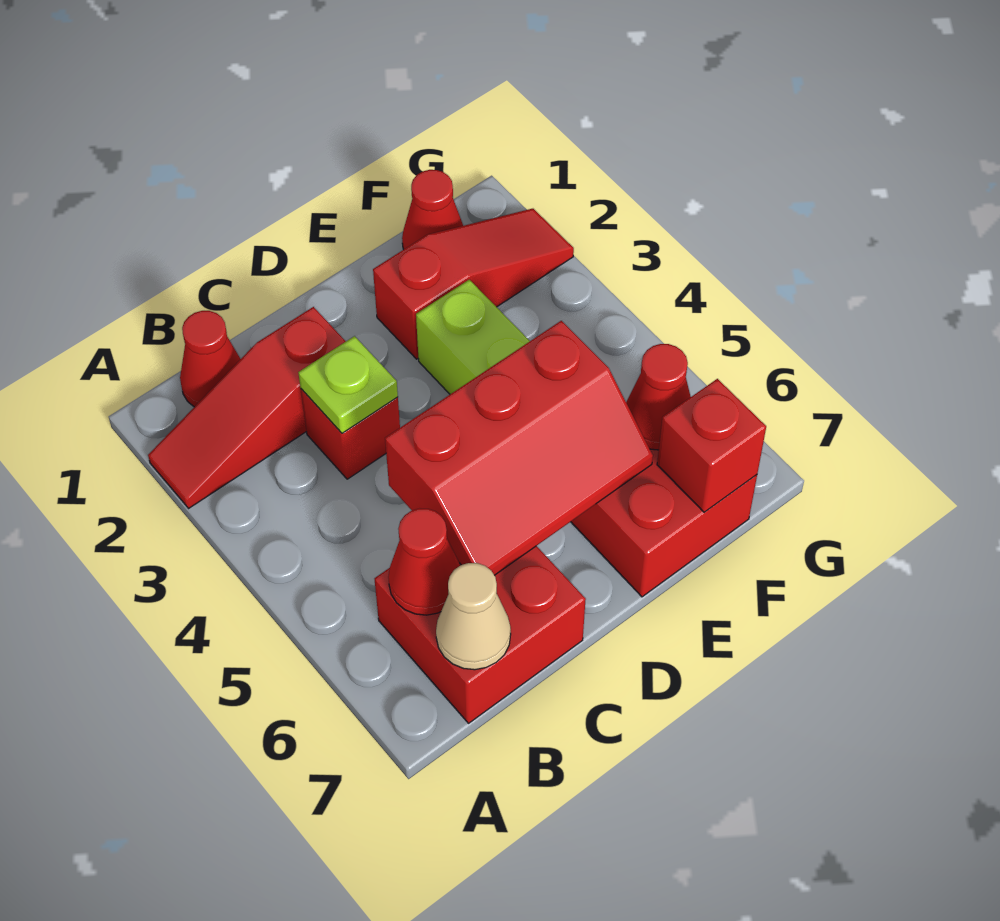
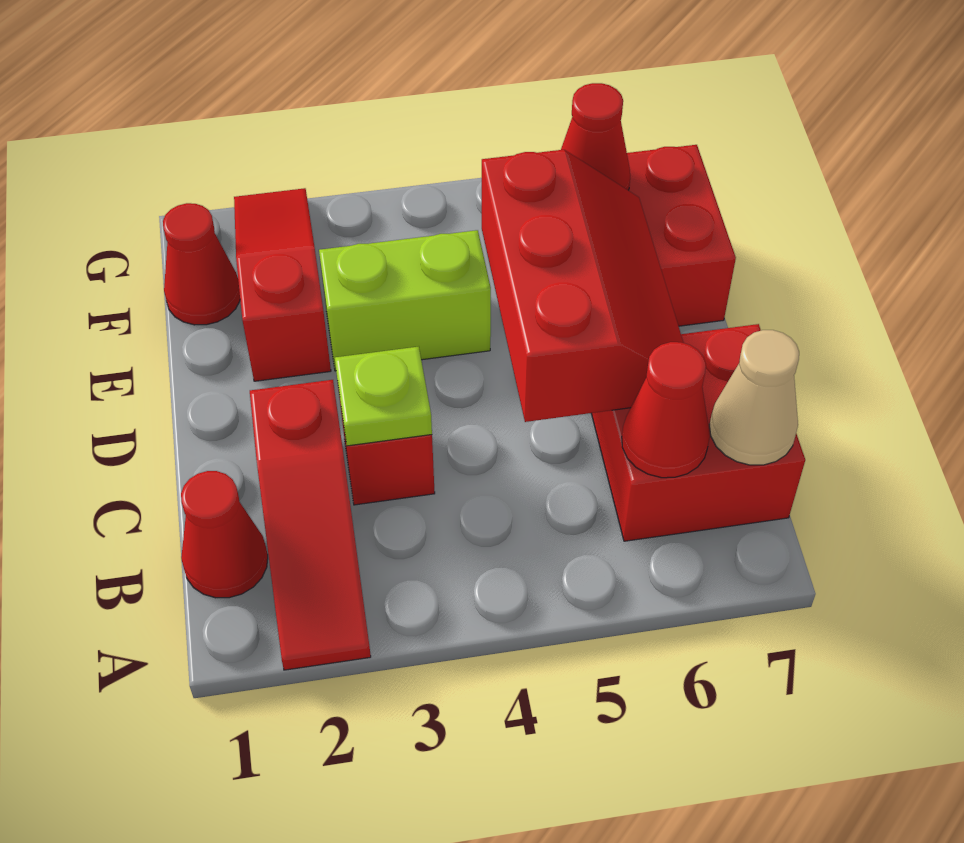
red 1x1 brick [657,379,766,512] -> none

